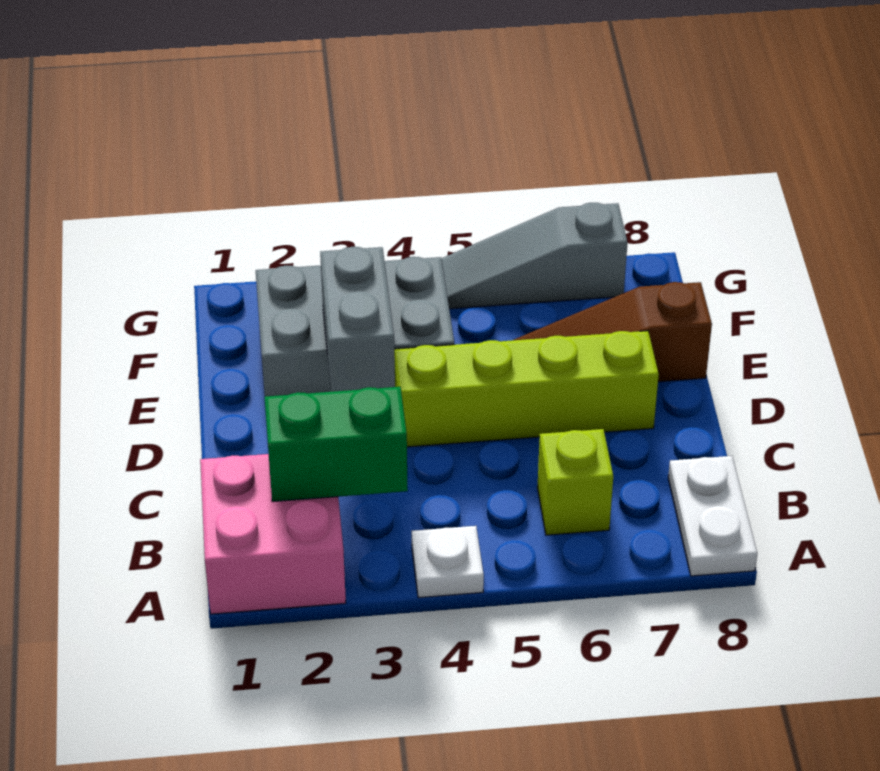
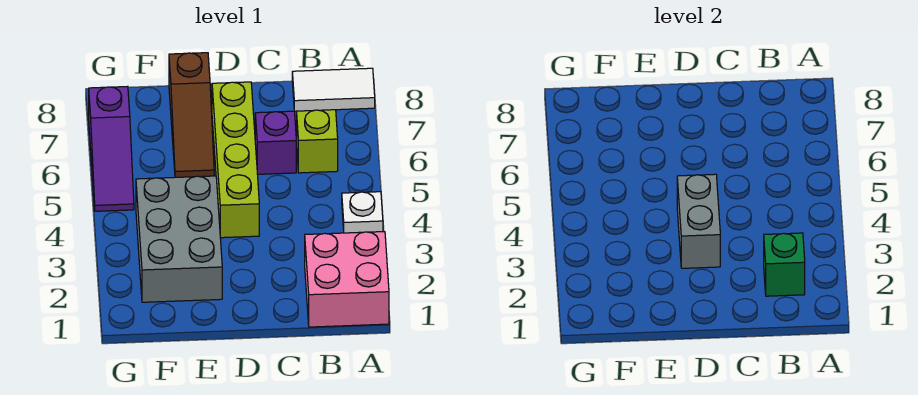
white 1x2 plate [668,456,757,576] -> white 1x2 tile [292,68,375,111]
green 1x2 brick [265,387,408,502] -> green 1x1 brick [764,233,805,296]
none -> purple 1x1 brick [255,111,296,174]
grey 1x2 brick [320,247,395,392] -> grey 1x2 brick turned to [677,174,720,268]
grey 1x3 slope [442,203,628,309] -> purple 1x3 slope [89,86,134,211]

